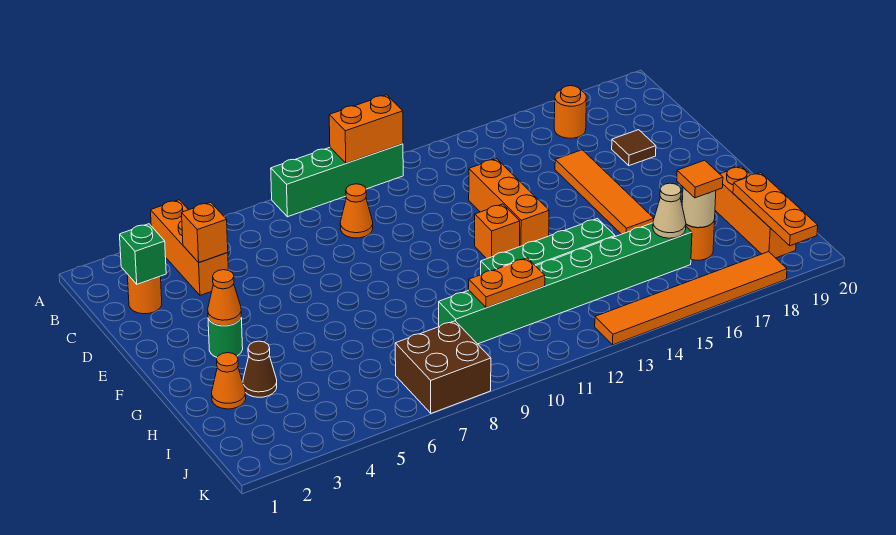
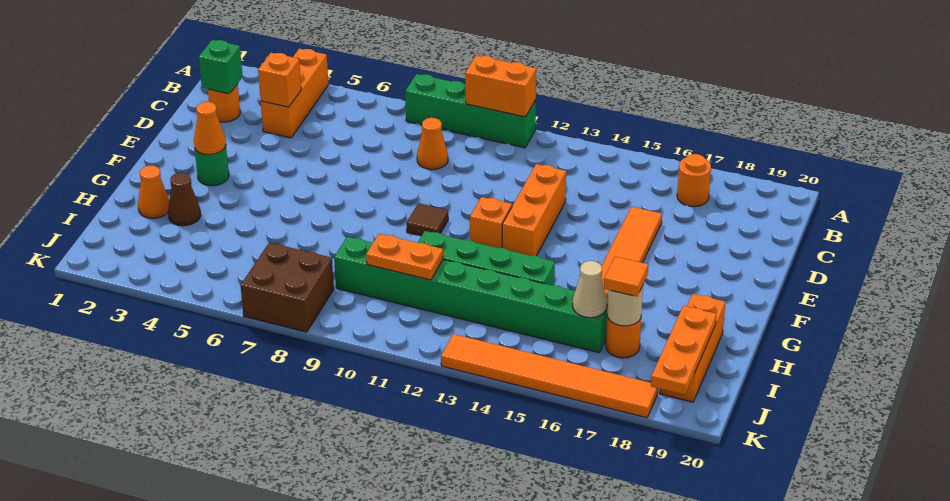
brown 1x1 tile [612,130,656,166] -> brown 1x1 tile moved to [407,203,448,236]

